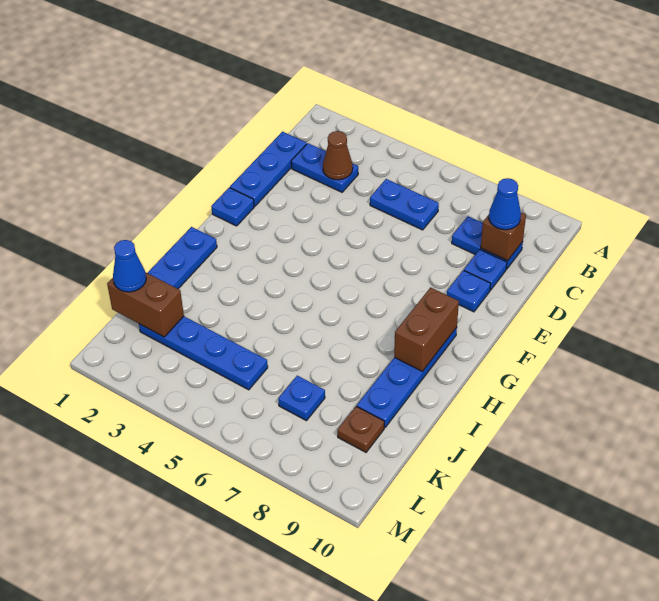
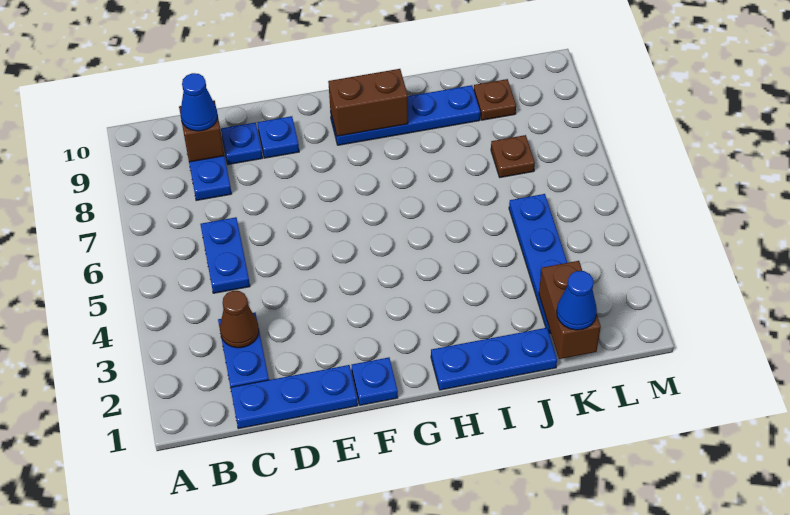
blue 1x1 plate [278,376,325,421] -> brown 1x1 plate [491,135,535,178]

